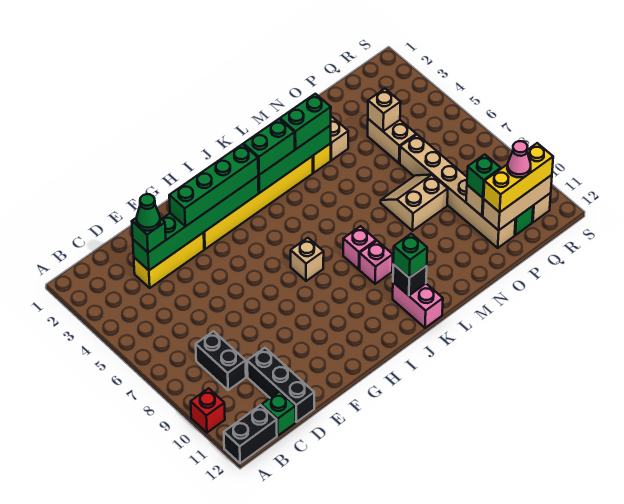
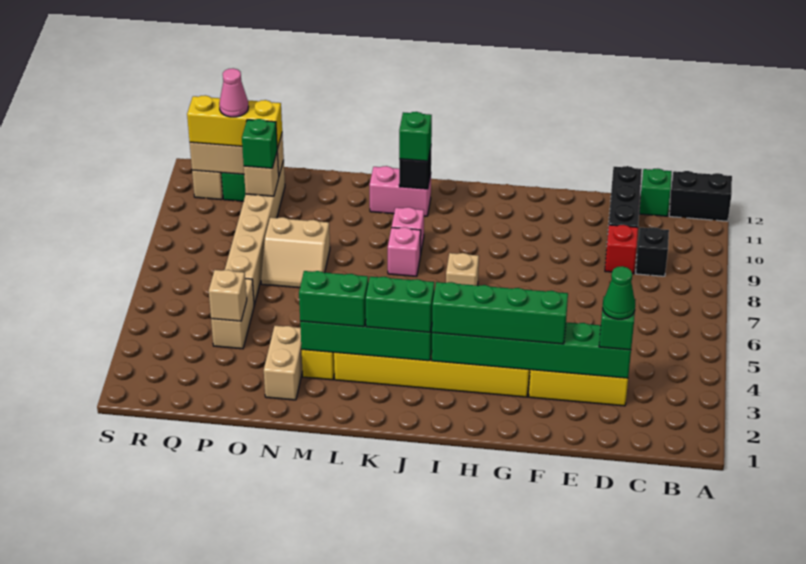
red 1x1 brick [191,388,225,433] -> red 1x1 brick moved to [605,225,638,274]
black 1x2 brick [196,331,246,390] -> black 1x1 brick [636,227,669,276]
pink 1x2 brick [393,282,443,328] -> pink 1x2 brick turned to [370,166,431,216]

